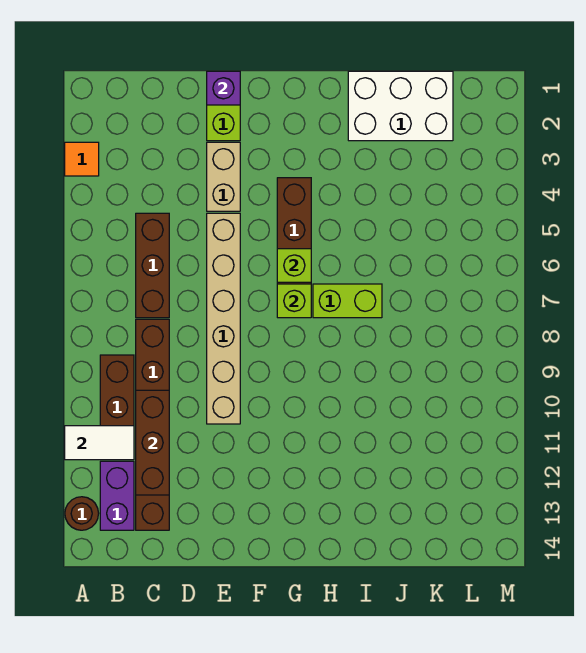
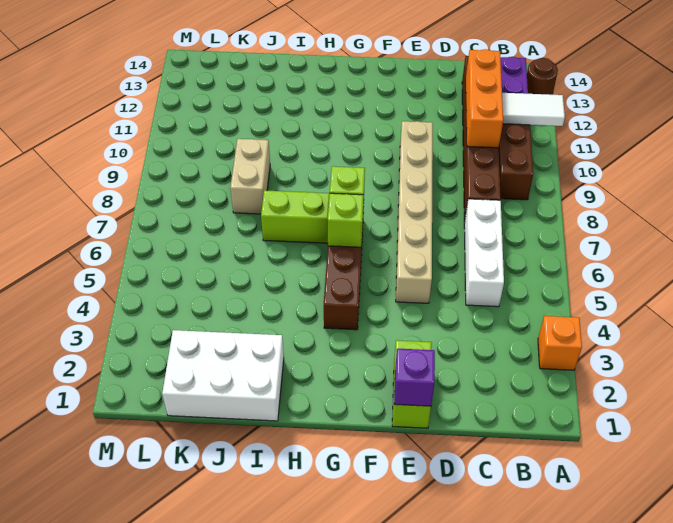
orange 1x1 tile [65,142,99,176] -> orange 1x1 brick [538,316,582,370]
brown 1x3 brick [136,213,169,318] -> white 1x3 brick [464,199,504,307]
brown 1x3 brick [136,390,169,495] -> orange 1x3 brick [466,49,503,148]
tan 1x2 brick [207,142,240,211] -> tan 1x2 brick moved to [230,139,270,214]

